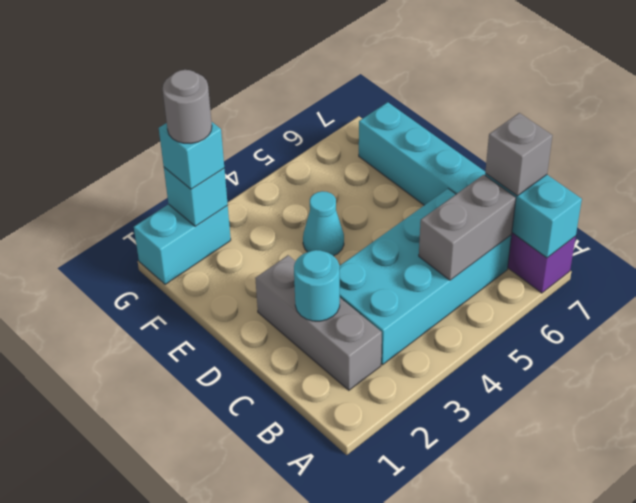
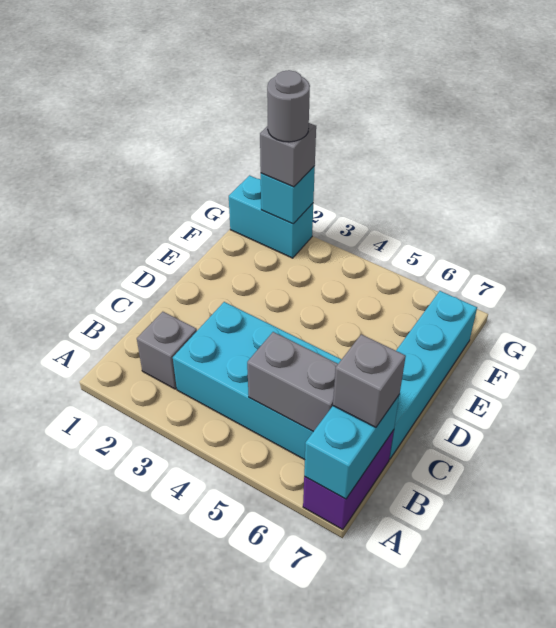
grey 1x3 brick [255,255,382,390] -> grey 1x1 brick [137,312,197,389]
cyan 1x1 round brick [294,250,340,321] -> none
cyan 1x1 cone [303,191,344,256] -> none
cyan 1x1 brick [159,122,224,189] -> grey 1x1 brick [260,123,316,187]

